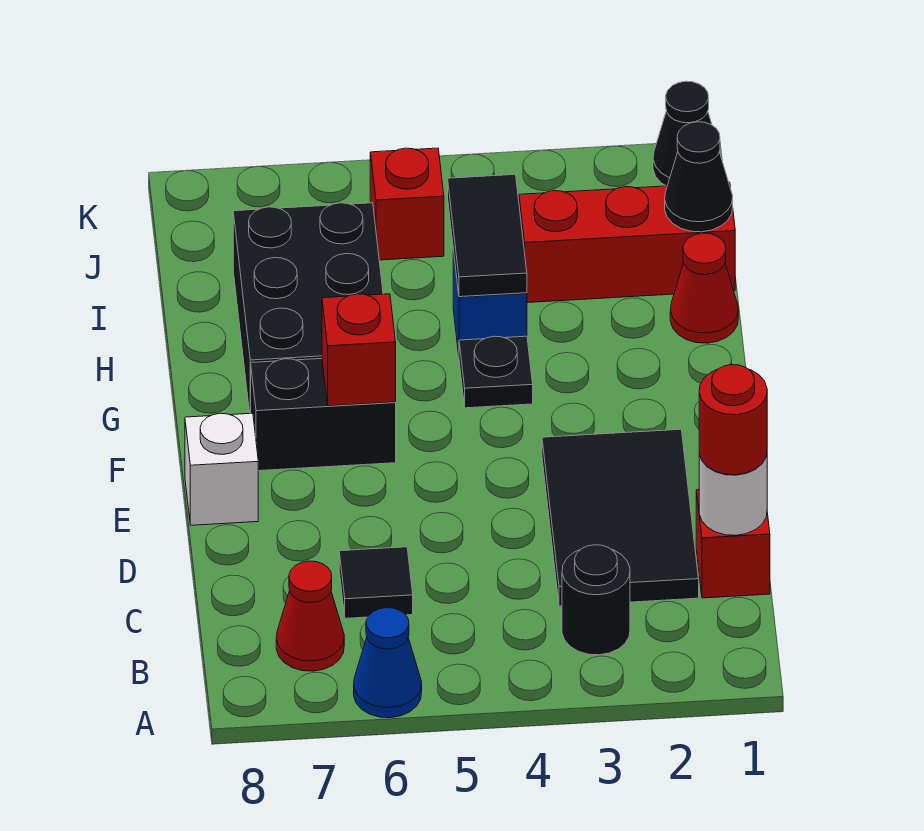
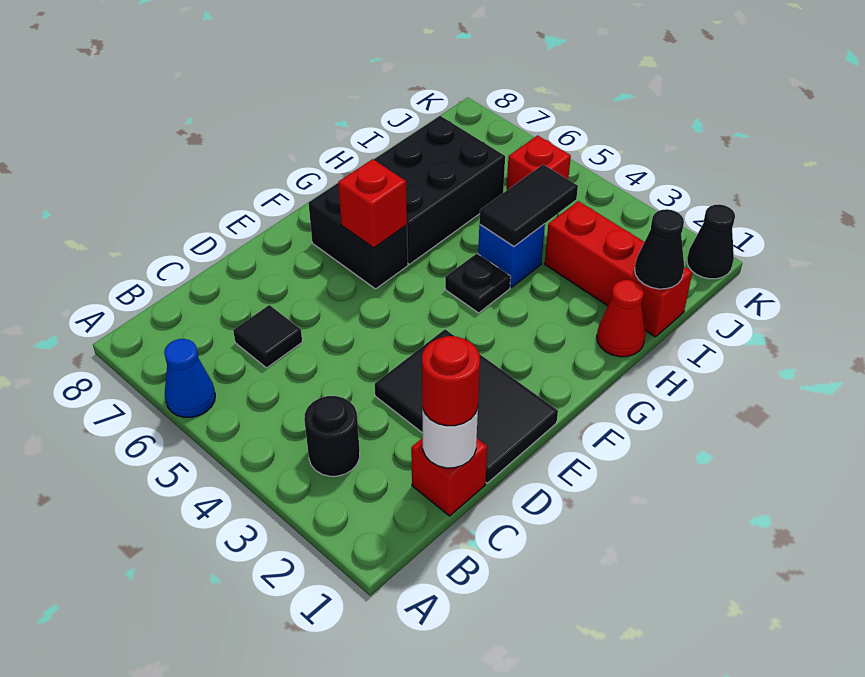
red 1x1 cone [276,561,344,671] -> none
black 2x3 tile [542,429,699,606] -> black 2x3 tile turned to [375,329,558,483]
white 1x1 brick [185,413,258,525] -> none

